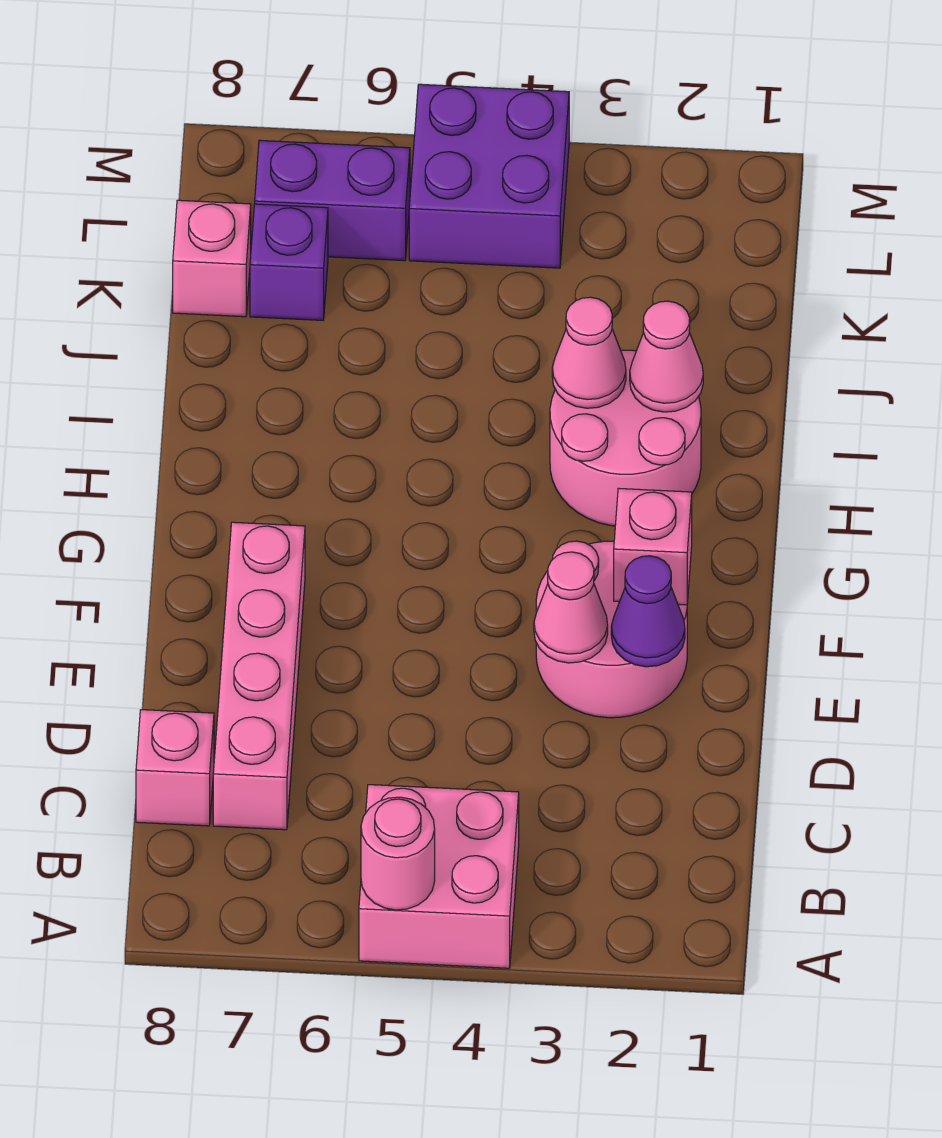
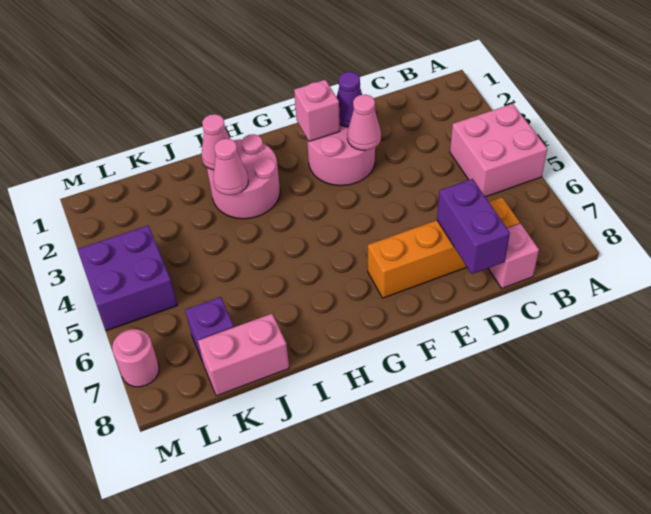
pink 1x1 round brick [361,797,435,910] -> pink 1x1 round brick moved to [112,329,159,387]
pink 1x4 brick [213,522,305,830] -> orange 1x4 brick [368,197,520,298]
pink 1x1 brick [173,200,251,317] -> pink 1x2 brick [198,314,289,396]
purple 1x2 brick [255,140,410,261] -> purple 1x2 brick moved to [437,179,510,274]

